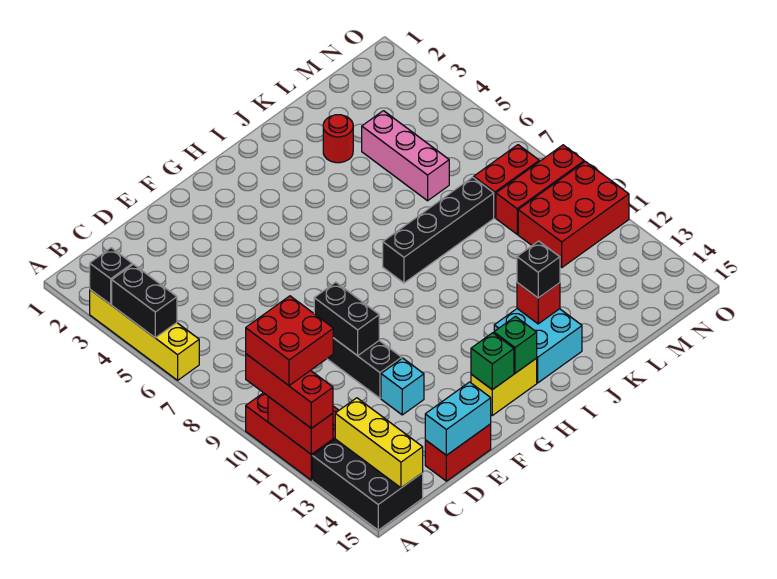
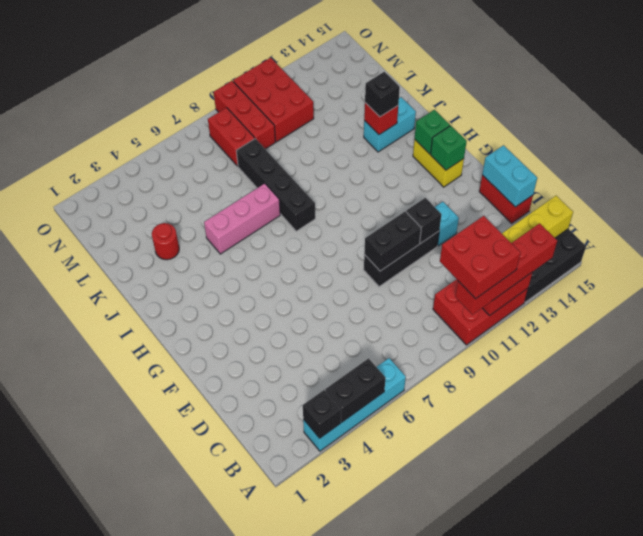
yellow 1x4 brick [90,290,199,380] -> cyan 1x4 brick [303,358,406,451]
red 1x3 brick [246,354,333,428] -> red 1x4 brick [455,223,557,315]
none -> black 1x1 brick [406,198,442,243]
cyan 2x2 brick [494,309,582,383] -> cyan 1x2 brick [364,97,416,152]
pink 1x3 brick [362,111,449,201] -> pink 1x3 brick moved to [204,184,280,254]

